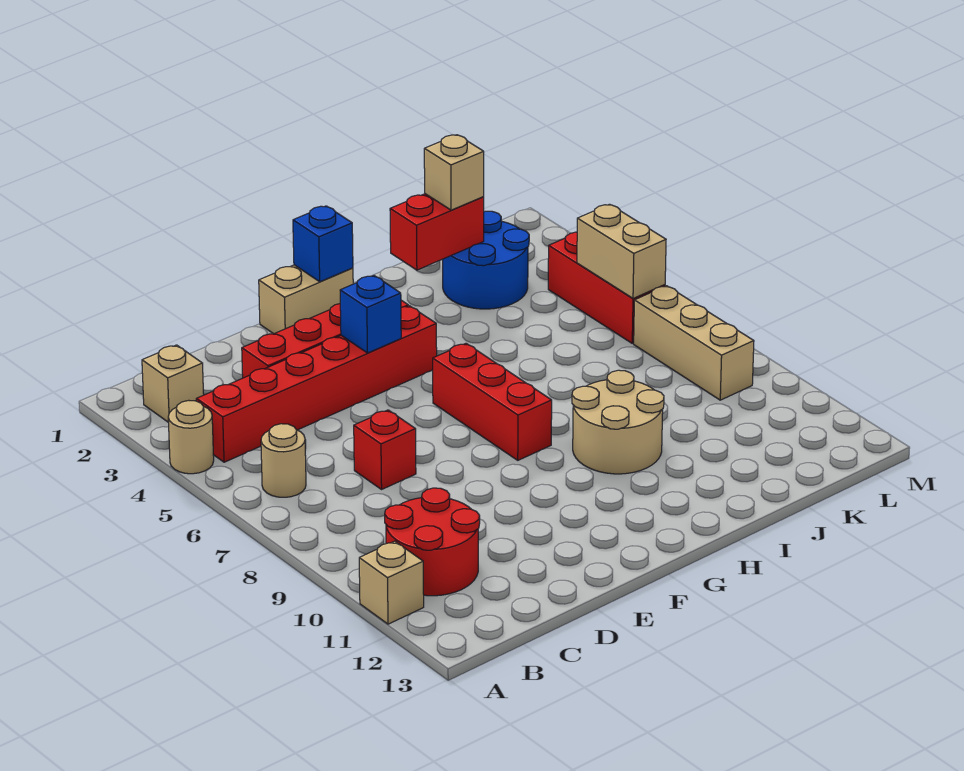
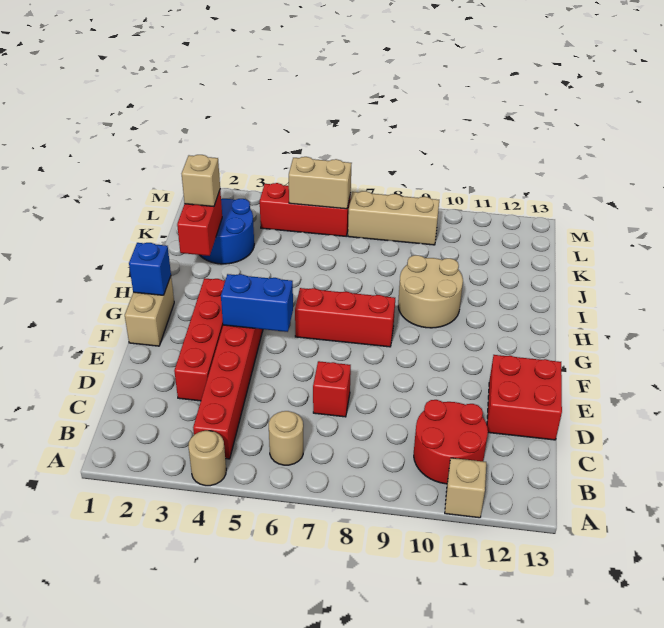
tan 1x1 brick [142,345,204,423] -> none
none -> red 2x2 brick [487,355,562,440]
blue 1x1 brick [340,276,401,353] -> blue 1x2 brick [221,274,293,332]

